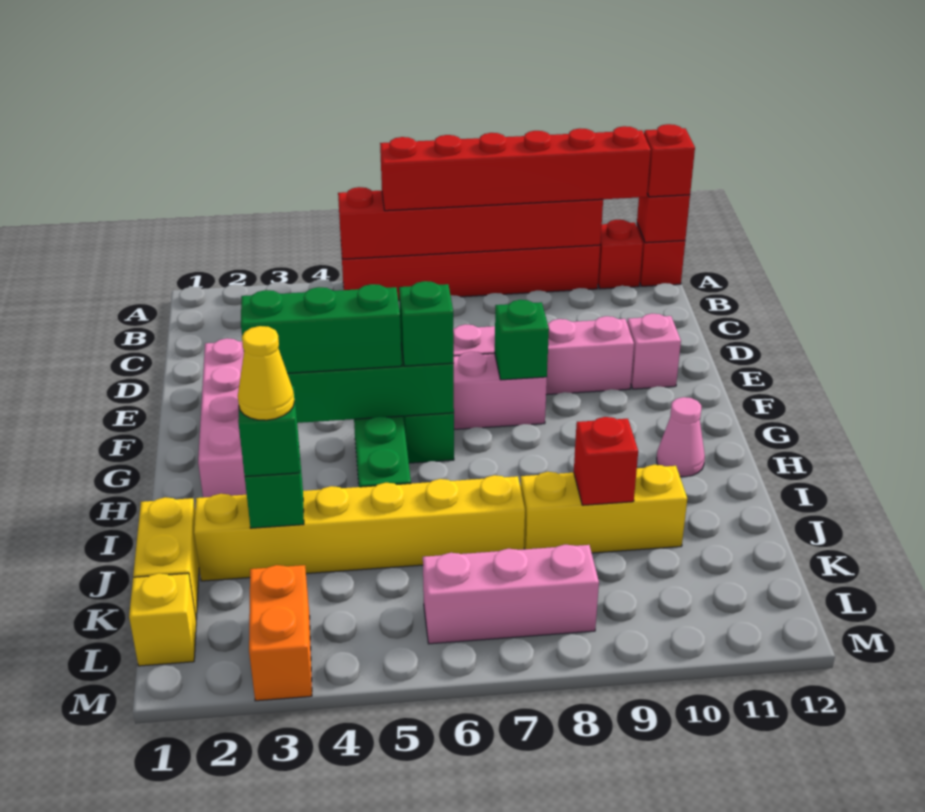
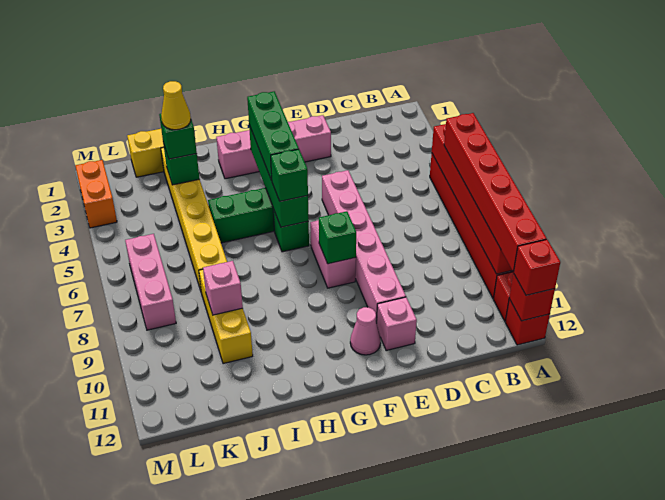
pink 1x1 cone [657,397,705,477] -> pink 1x1 cone moved to [350,307,381,355]
red 1x1 brick [574,417,638,505] -> pink 1x1 brick [203,261,243,315]
yellow 1x1 brick [129,573,196,666] -> none
orange 1x2 brick [249,565,312,701] -> orange 1x2 brick turned to [76,160,117,228]

